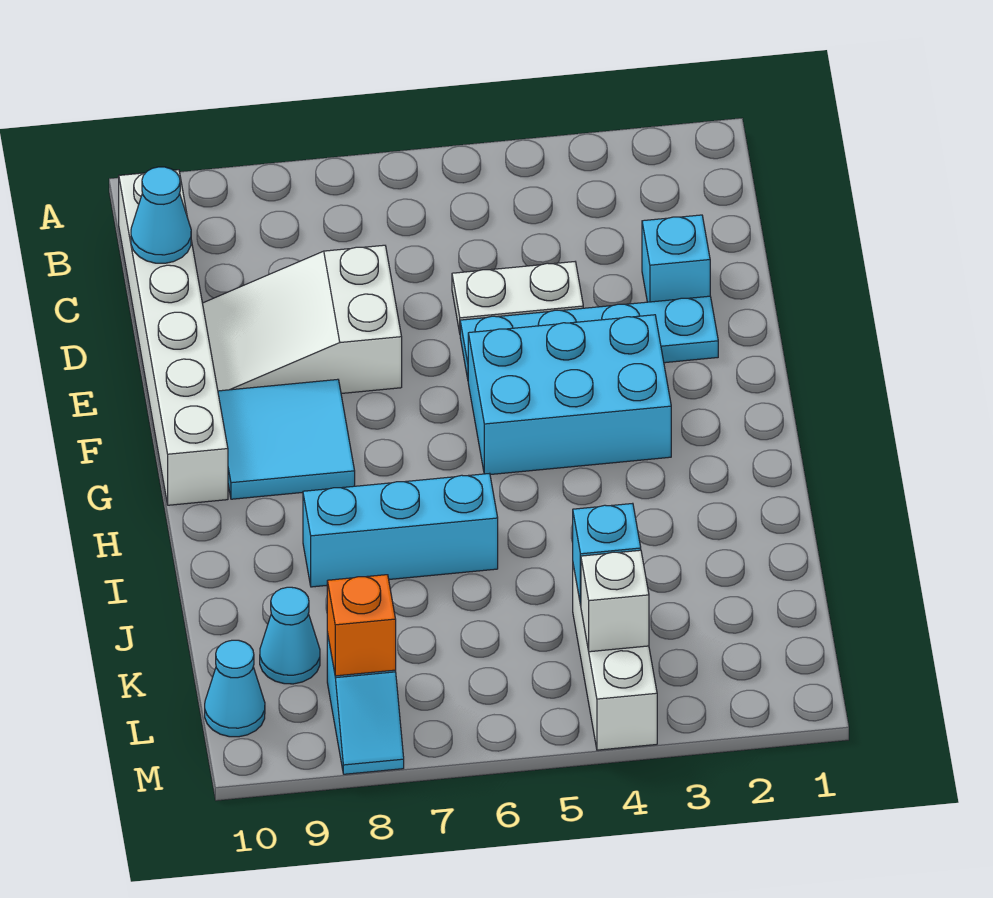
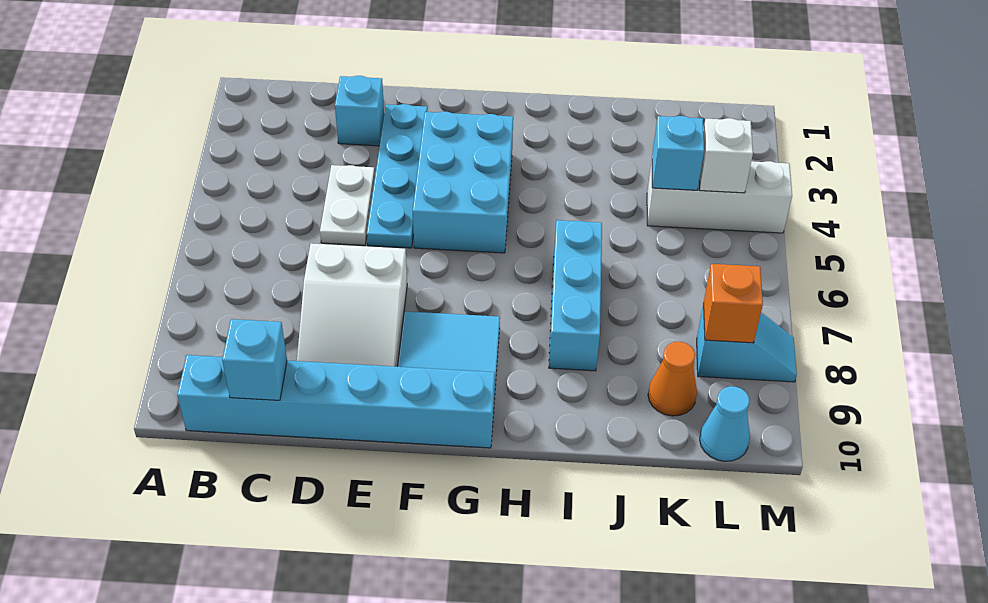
white 1x6 brick [119,170,228,505] -> cyan 1x6 brick [177,355,495,448]
cyan 1x1 cone [131,167,191,263] -> cyan 1x1 brick [222,319,287,400]
cyan 1x1 cone [260,587,320,684] -> orange 1x1 cone [648,342,697,416]

